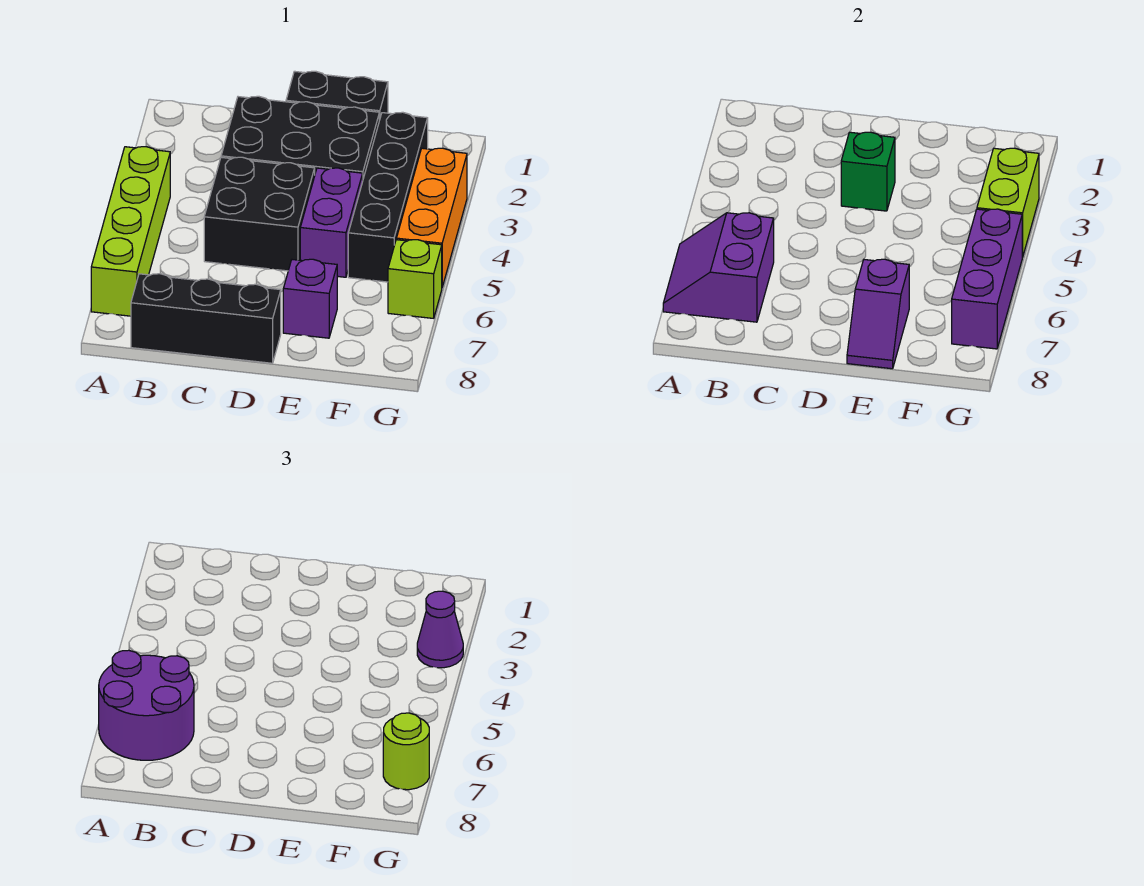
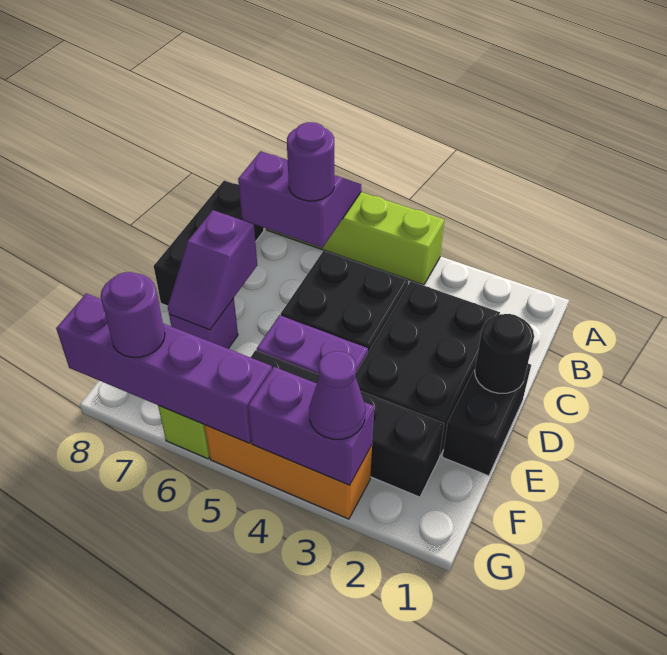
purple 2x2 round brick [99,650,194,760] -> purple 1x1 round brick [287,122,334,201]
none -> black 1x1 round brick [475,314,534,393]
green 1x1 brick [841,132,895,211] -> none
purple 1x2 slope [847,259,909,369] -> purple 1x2 slope turned to [168,210,257,330]
lime 1x2 brick [977,148,1039,257] -> purple 1x2 brick [248,367,374,485]
purple 1x3 brick [952,209,1022,349] -> purple 1x4 brick [56,293,272,443]
lime 1x1 round brick [383,713,429,790] -> purple 1x1 round brick [100,272,165,357]

